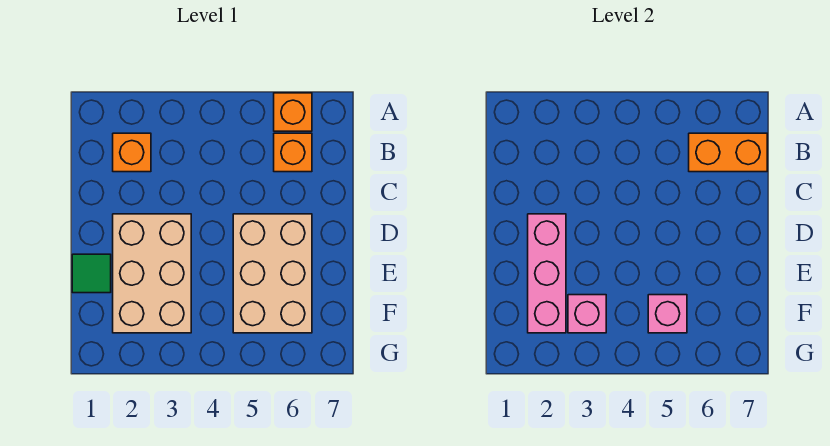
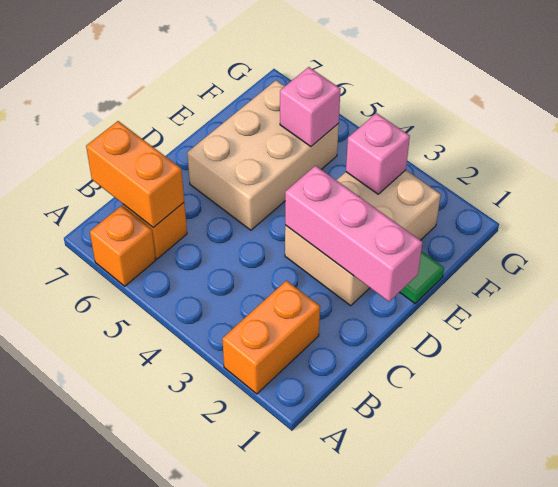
orange 1x1 brick [113,133,151,172] -> orange 1x2 brick [222,281,320,394]
pink 1x3 brick [528,214,566,333] -> pink 1x3 brick turned to [285,166,423,302]

